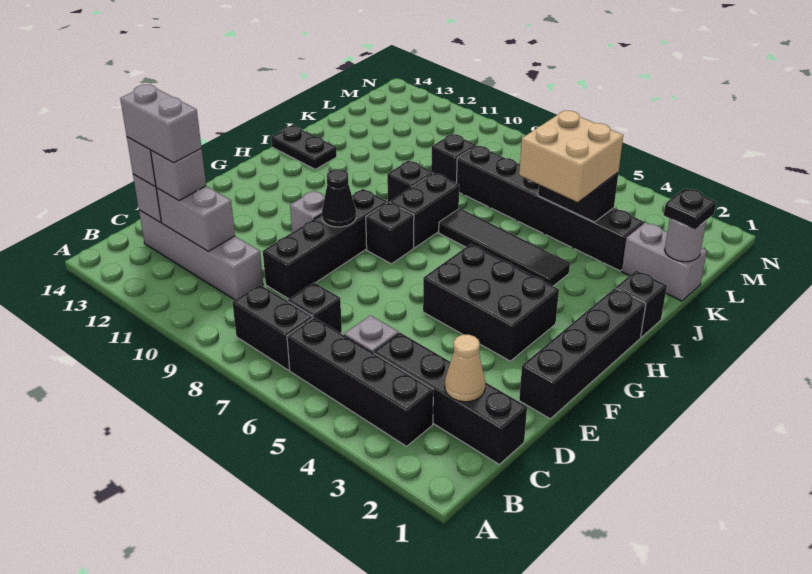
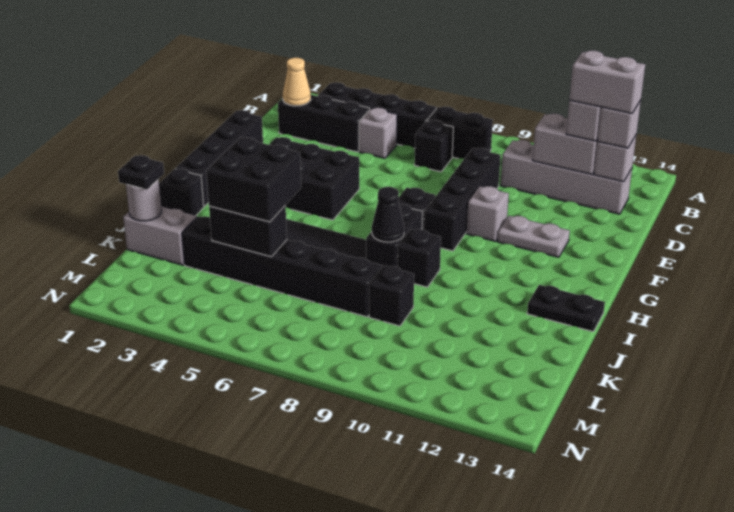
black 1x4 brick [374,333,527,464] -> black 1x3 brick [278,95,370,152]
black 1x1 cone [322,169,356,227] -> black 1x1 cone moved to [372,187,404,242]
none -> grey 1x2 plate [497,216,570,257]
tan 2x2 brick [519,110,623,202] -> black 2x2 brick [206,137,301,222]

